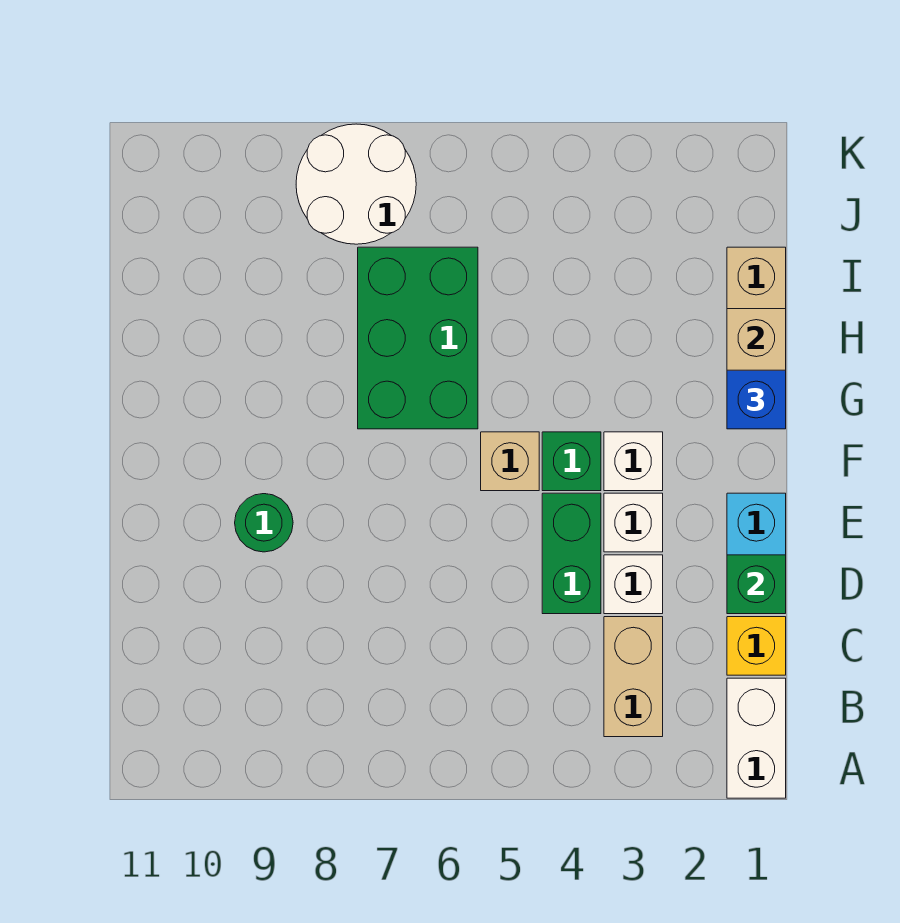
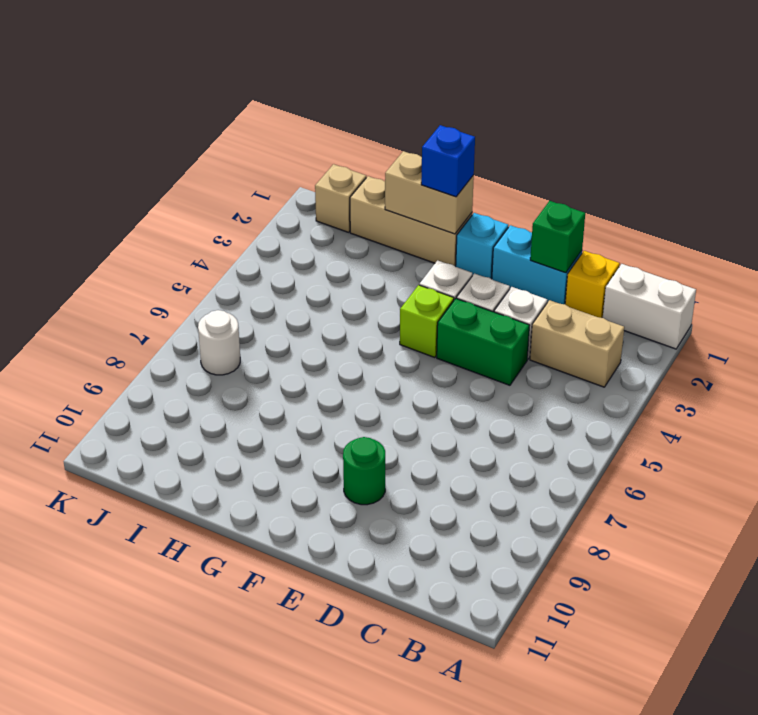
none -> cyan 1x1 brick [456,213,508,279]
green 1x1 brick [542,432,601,491] -> lime 1x1 brick [400,285,454,358]
tan 1x1 brick [481,432,539,491] -> tan 1x1 brick moved to [315,164,366,232]
green 2x3 brick [358,247,478,429] -> none
white 2x2 round brick [296,124,416,244] -> white 1x1 round brick [198,310,240,375]

